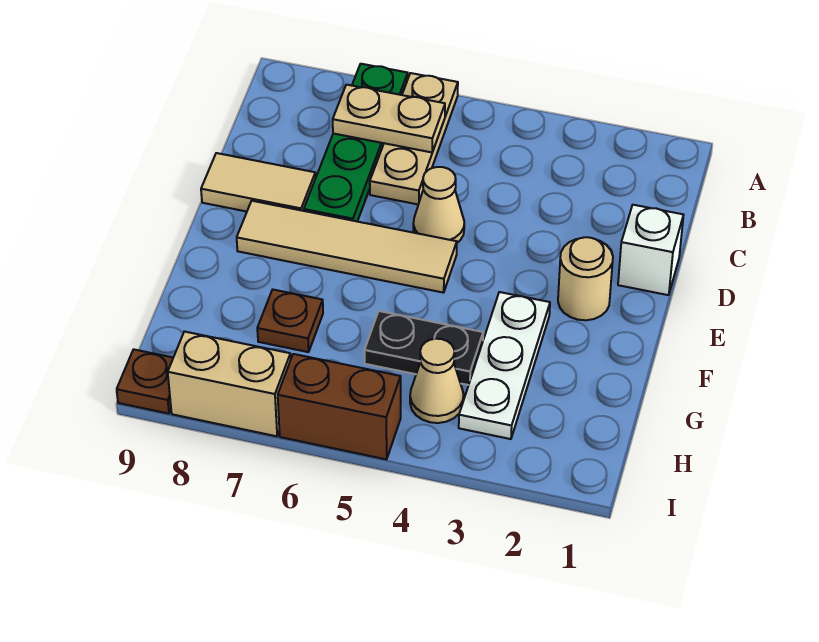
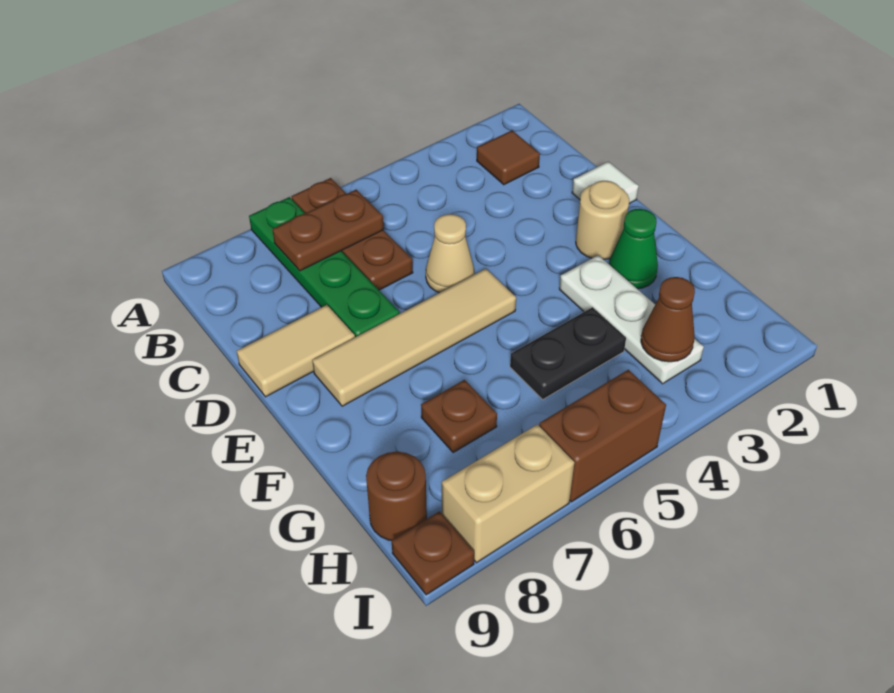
tan 1x3 plate [370,73,458,204] -> brown 1x3 plate [292,178,413,290]
none -> brown 1x1 tile [477,131,540,185]
tan 1x2 plate [333,85,445,152] -> brown 1x2 plate [272,190,384,271]
white 1x1 brick [618,205,683,295] -> white 1x1 tile [572,162,639,204]
none -> green 1x1 cone [609,209,658,289]
none -> brown 1x1 cone [641,277,695,362]
tan 1x1 cone [410,339,464,423] -> none
none -> brown 1x1 round brick [366,452,427,541]

